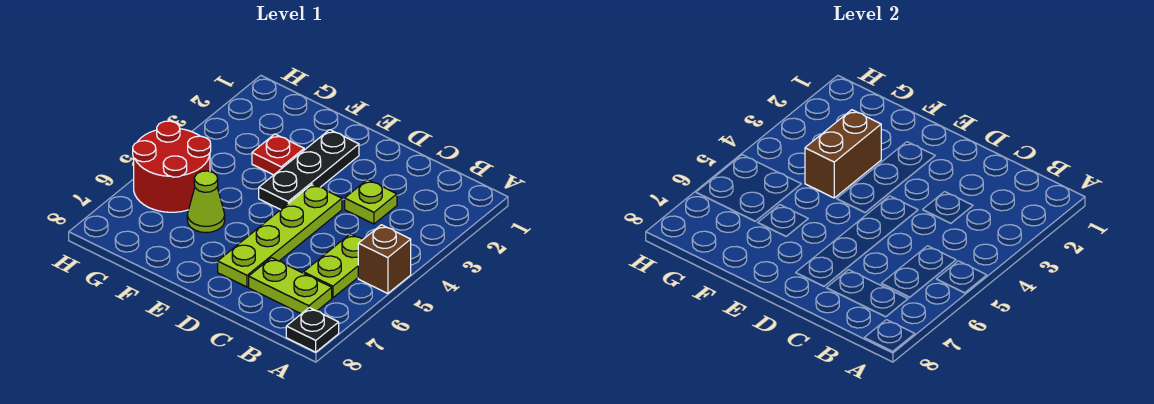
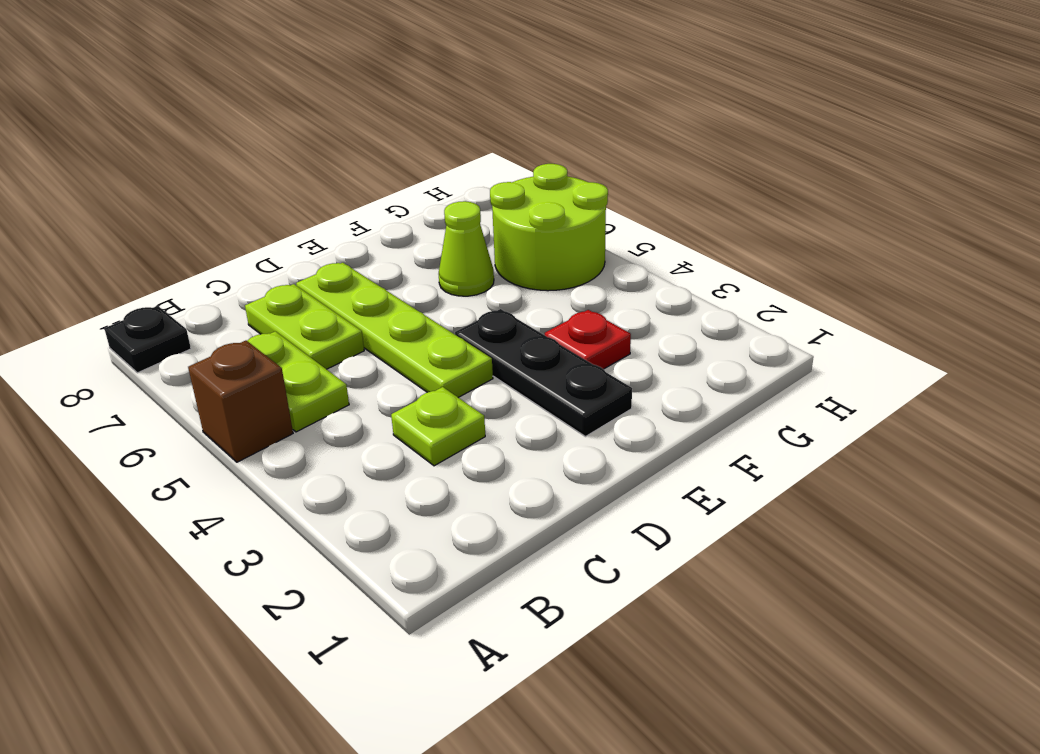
lime 1x2 plate [249,258,332,314] -> lime 1x2 plate turned to [245,284,364,369]
brown 1x2 brick [805,110,881,198] -> none
red 2x2 round brick [133,121,211,212] -> lime 2x2 round brick [490,164,608,291]

